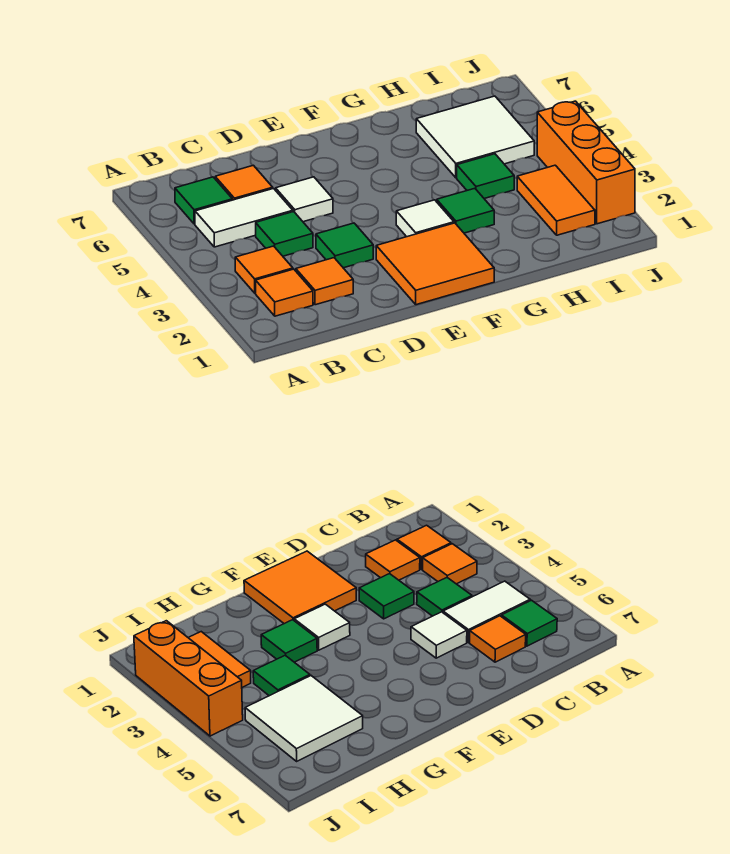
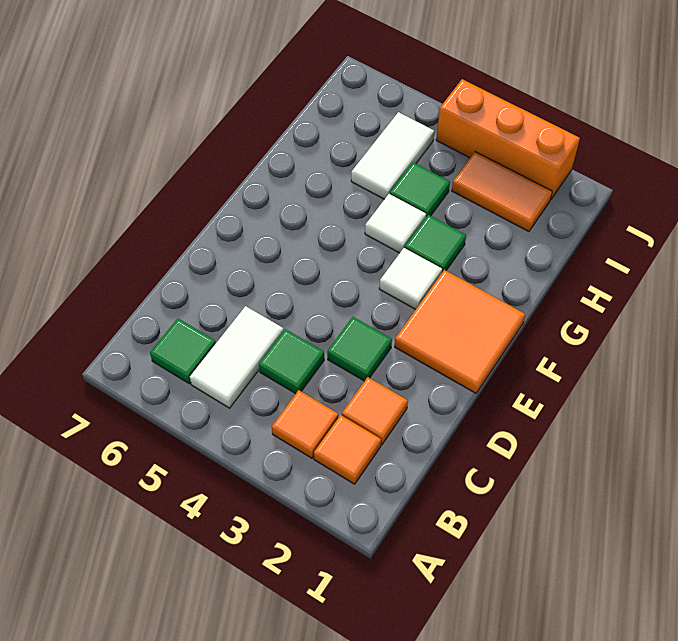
orange 1x1 tile [215,165,273,200] -> none
white 1x1 tile [276,177,333,222] -> white 1x1 tile moved to [365,194,426,253]
white 2x2 tile [416,96,534,178] -> white 1x2 tile [351,112,434,199]

